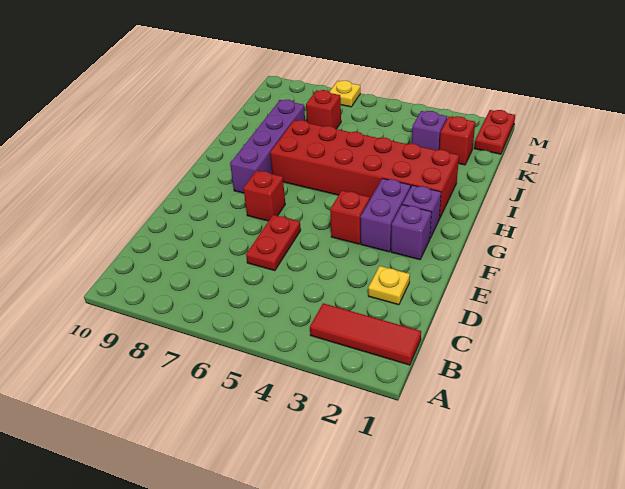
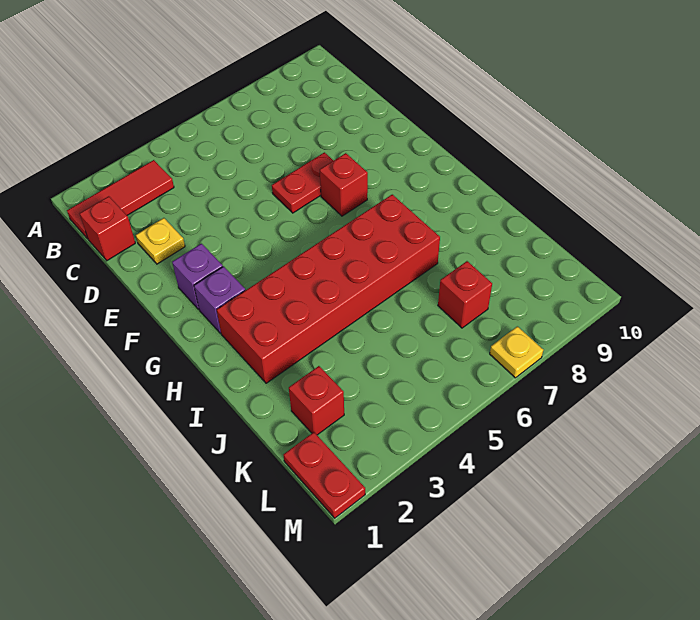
red 1x2 plate [246,215,301,271] -> red 1x2 plate turned to [272,152,334,213]
purple 1x2 brick [360,179,411,252] -> none
red 1x1 brick [330,191,370,244] -> red 1x1 brick moved to [80,196,135,261]
purple 1x4 brick [230,100,305,193] -> none
purple 1x1 brick [412,111,447,150] -> none

